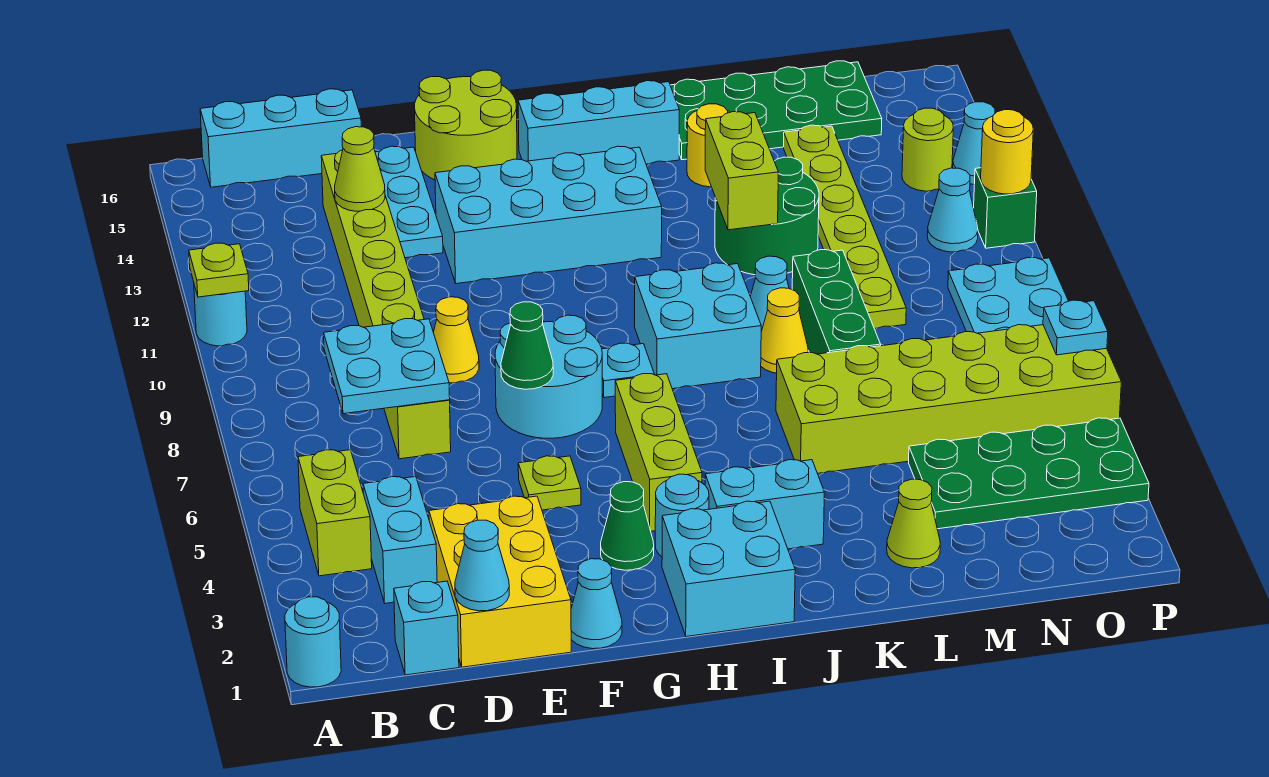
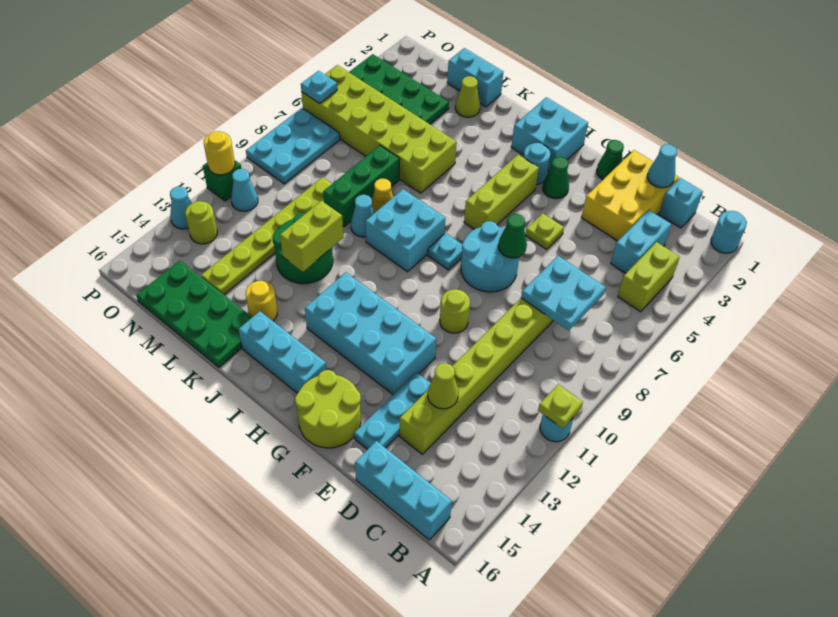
yellow 1x1 cone [433,297,479,383] -> none
cyan 1x1 cone [571,559,622,649] -> green 1x1 cone [597,140,624,179]
none -> lime 1x1 round brick [440,289,470,333]
cyan 1x2 brick [705,460,824,549] -> cyan 1x2 brick moved to [447,48,503,107]

